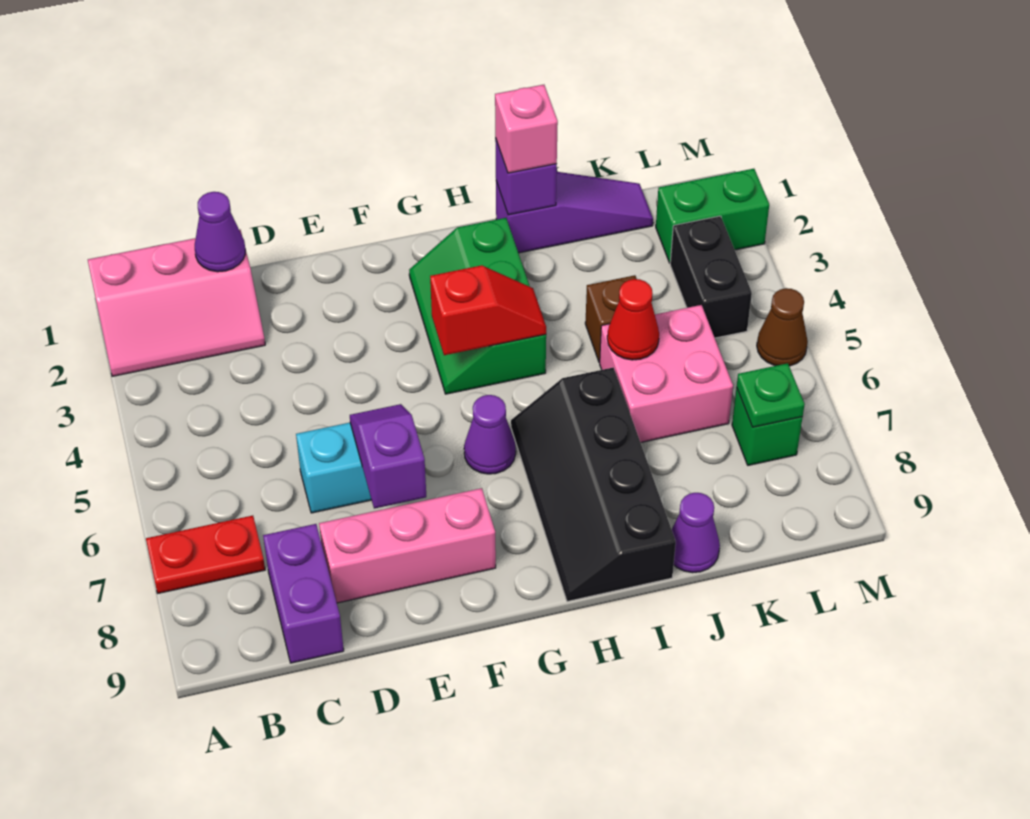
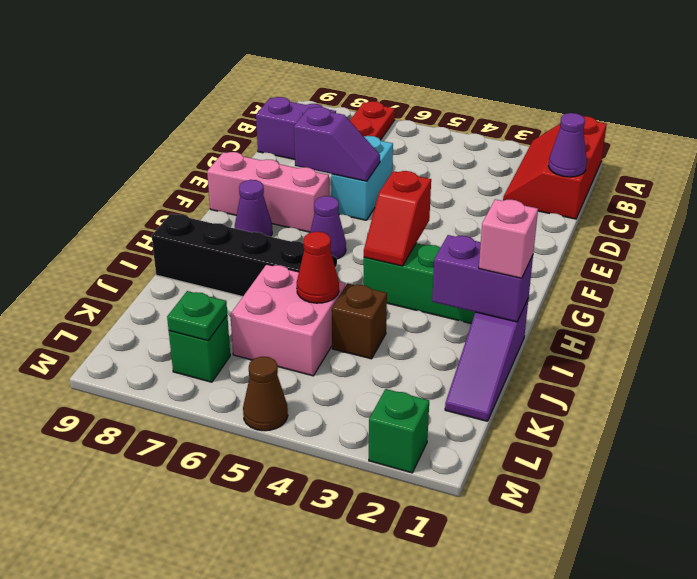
pink 2x3 slope [88,230,265,376] -> red 2x3 slope [503,116,607,219]
pink 1x3 brick [319,488,496,603] -> pink 1x3 brick turned to [207,152,329,232]
purple 1x1 brick [495,138,557,215] -> purple 1x2 brick [432,235,533,322]
purple 1x1 cone [672,493,720,573] -> purple 1x1 cone moved to [235,180,272,237]
green 1x2 brick [656,169,769,263] -> green 1x1 brick [369,389,429,473]
black 1x2 brick [670,216,752,338] -> none

